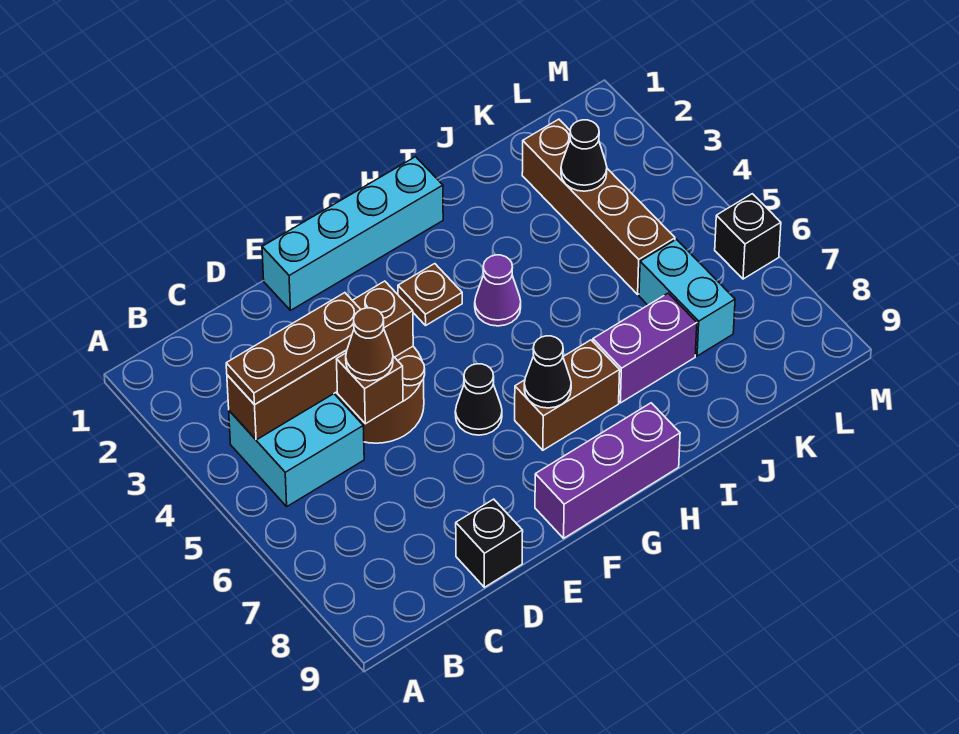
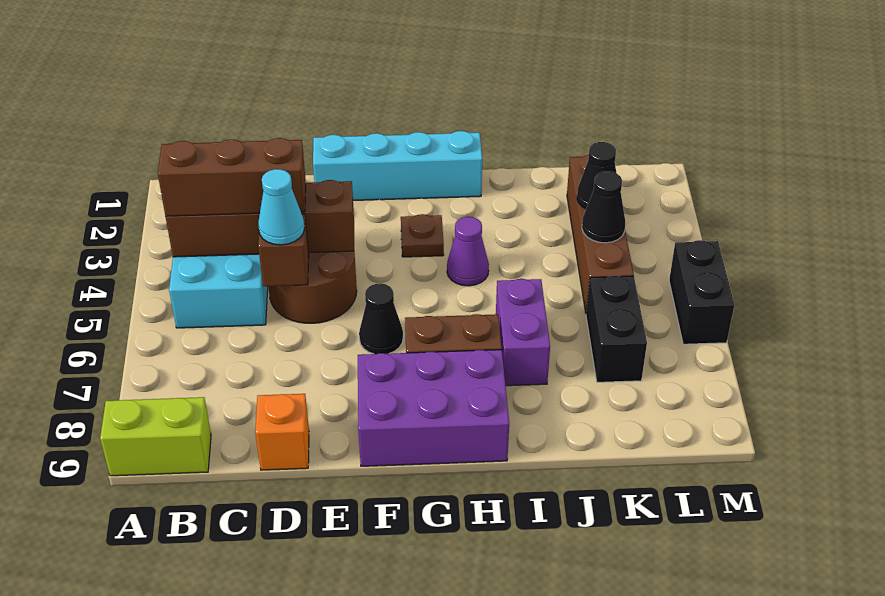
none -> lime 1x2 brick [100,397,211,476]
brown 1x3 plate [226,293,361,405] -> brown 1x3 brick [158,138,306,216]
brown 1x1 cone [346,308,393,381] -> cyan 1x1 cone [258,169,304,245]
black 1x1 brick [456,499,523,587] -> orange 1x1 brick [255,394,309,470]
purple 1x3 brick [535,403,680,538] -> purple 2x3 brick [358,350,509,466]
black 1x1 cone [524,336,571,408] -> black 1x1 cone moved to [582,171,625,243]
purple 1x2 brick [593,293,697,403] -> purple 1x2 brick turned to [496,279,550,386]
cyan 1x2 brick [639,239,735,356] -> black 1x2 brick [586,276,647,382]
black 1x1 brick [715,194,781,279] -> black 1x2 brick [669,240,734,344]

